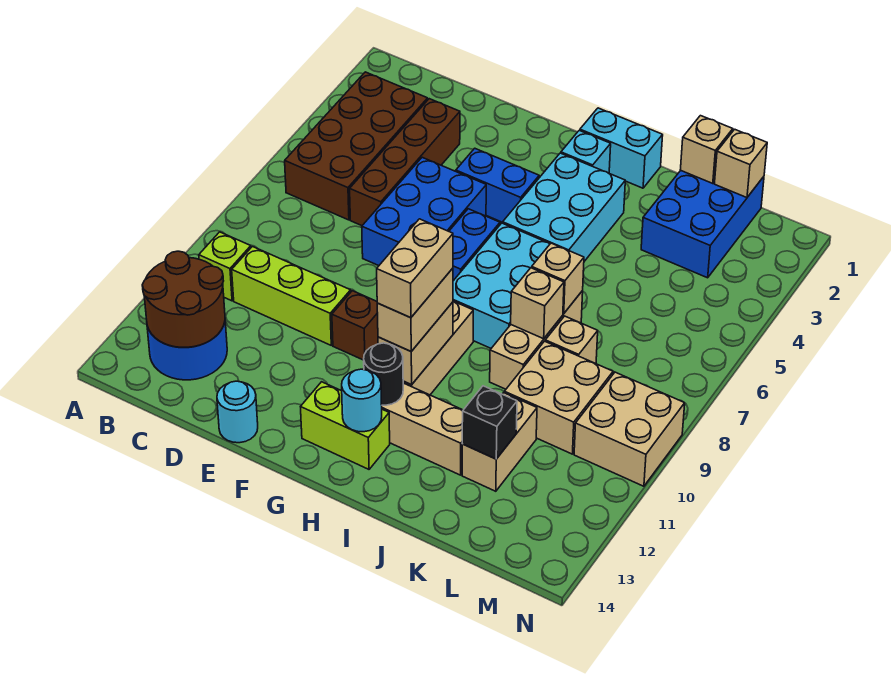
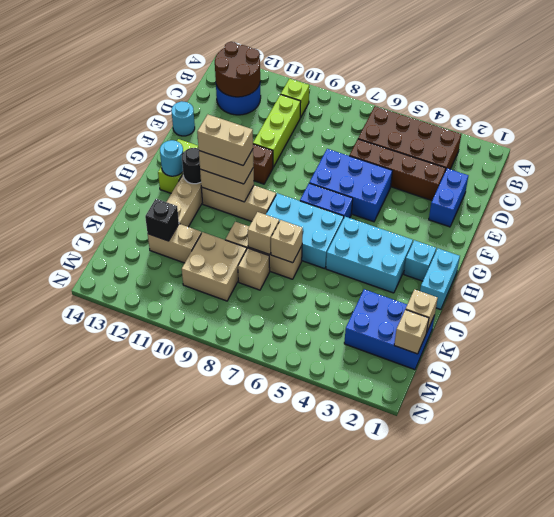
blue 1x2 brick [456,148,539,222] -> blue 1x2 brick moved to [429,168,468,227]
tan 2x2 brick [574,372,685,486] -> none

